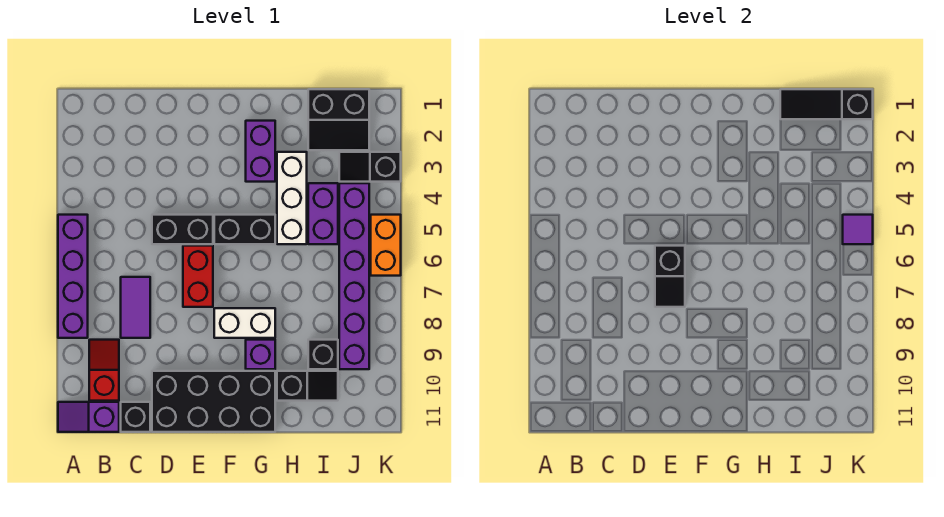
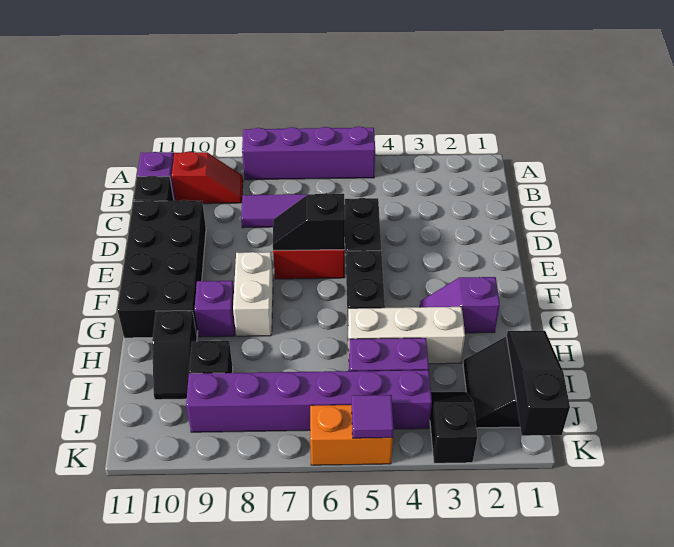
purple 1x2 brick [246,121,275,182] -> purple 1x2 slope [420,277,500,333]

